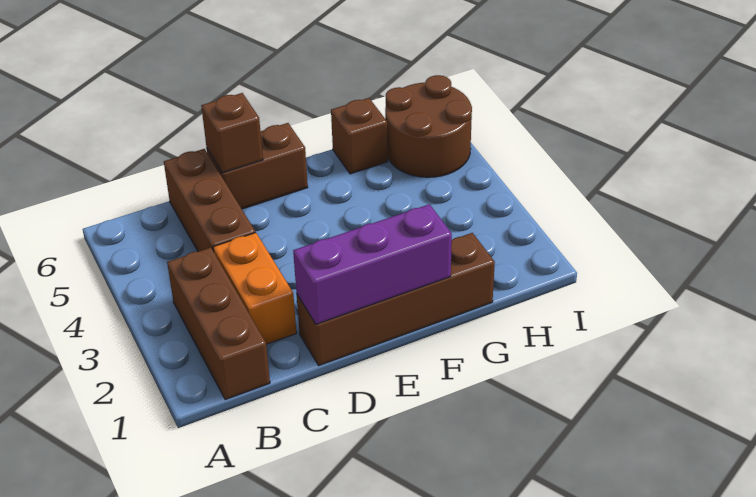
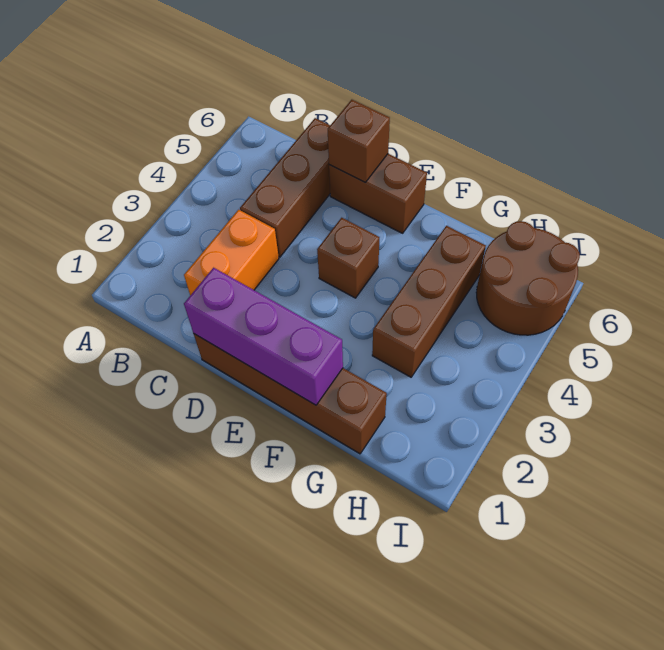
brown 1x3 brick [167,248,270,400] -> brown 1x3 brick moved to [372,226,486,377]
brown 1x1 brick [331,98,388,174] -> brown 1x1 brick moved to [317,218,379,298]

